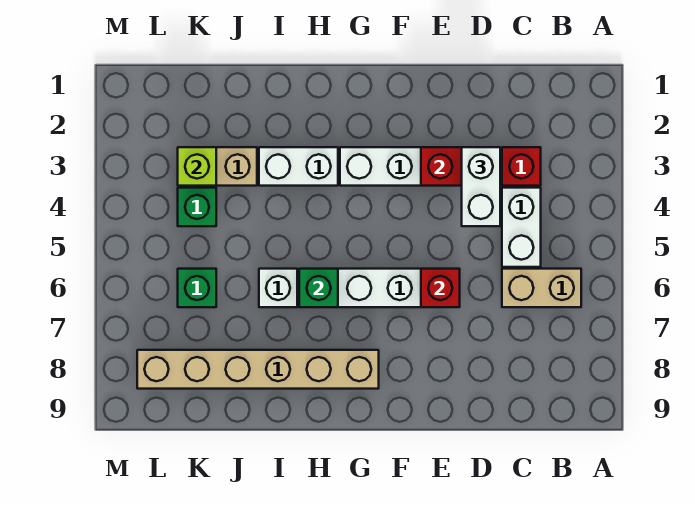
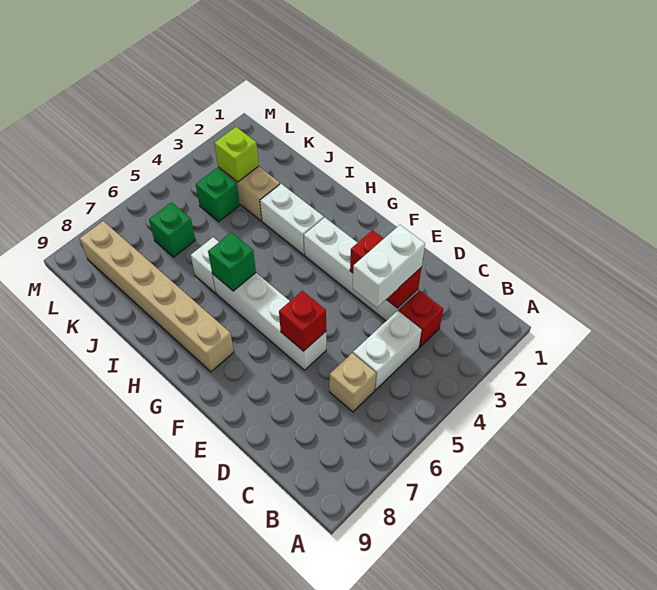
tan 1x2 brick [502,269,581,307] -> tan 1x1 brick [329,353,376,412]

